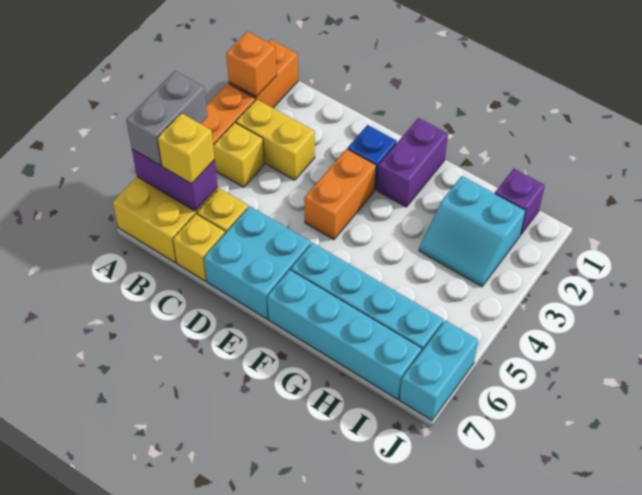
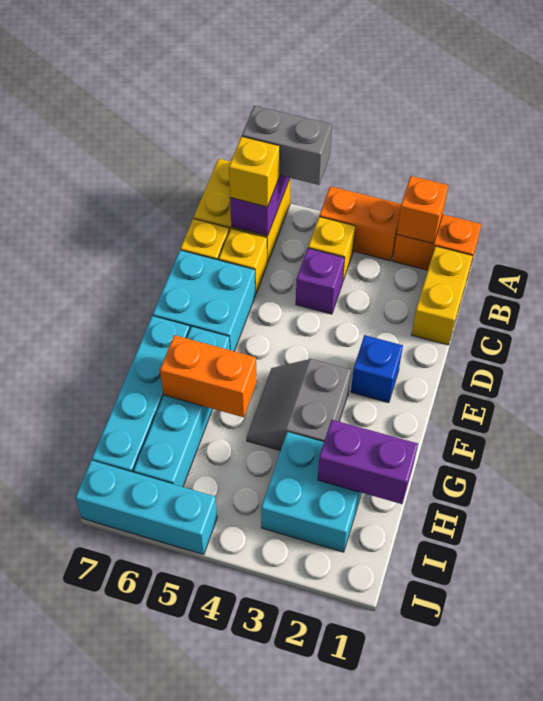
yellow 1x2 brick [236,99,315,180] -> yellow 1x2 brick moved to [411,246,473,345]
orange 1x2 brick [304,149,376,240] -> orange 1x2 brick moved to [160,335,257,417]
purple 1x2 brick [377,118,448,207] -> purple 1x2 brick moved to [318,420,418,504]
none -> grey 2x2 slope [247,359,351,451]
cyan 2x2 slope [419,176,526,287] -> cyan 2x2 brick [261,432,362,552]
purple 1x1 brick [495,169,545,234] -> purple 1x1 brick moved to [296,248,345,314]
cyan 1x2 brick [400,320,478,420] -> cyan 1x3 brick [75,460,217,555]

